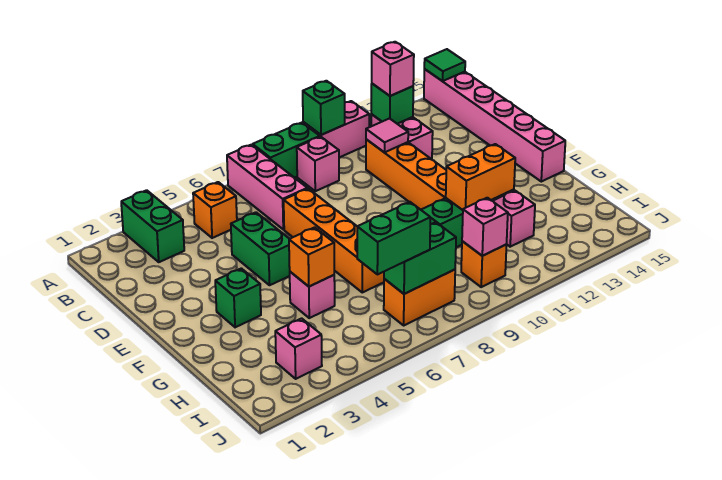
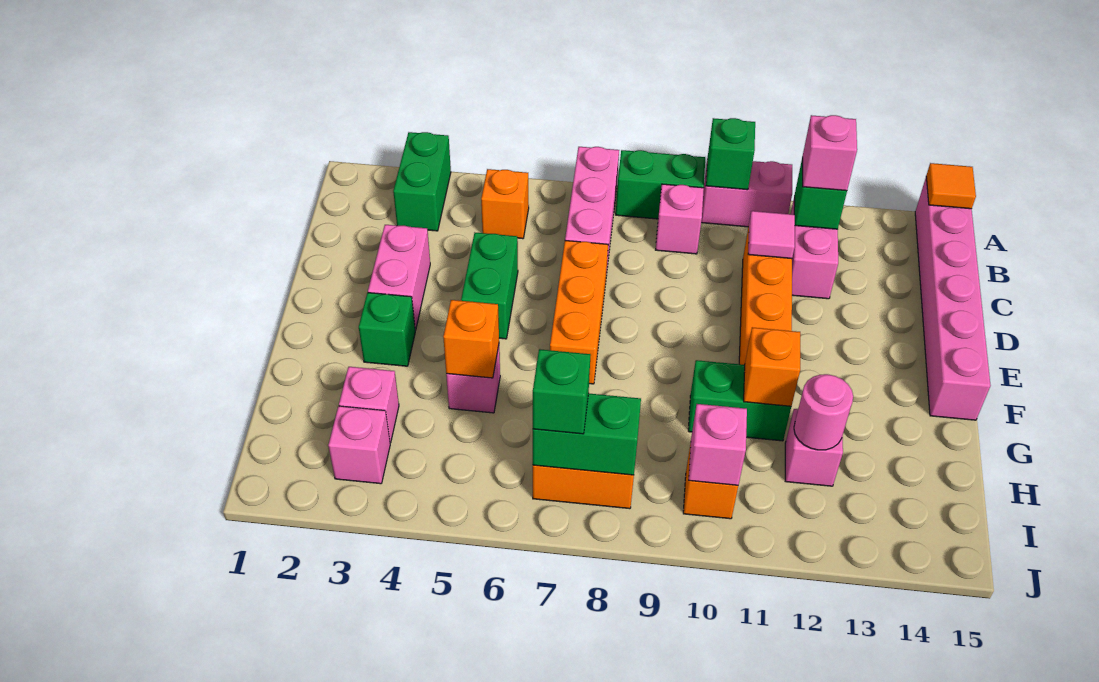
green 1x1 tile [424,49,465,81] -> orange 1x1 tile [926,163,976,209]
none -> pink 1x2 brick [368,225,430,330]
orange 1x4 brick [284,189,384,292] -> orange 1x3 brick [550,241,608,384]
orange 1x2 brick [446,144,515,210] -> orange 1x1 brick [744,327,800,406]
none -> pink 1x1 brick [339,367,399,443]
none -> pink 1x1 round brick [794,374,853,450]
green 1x2 brick [357,202,430,275] -> green 1x1 brick [533,349,591,434]

